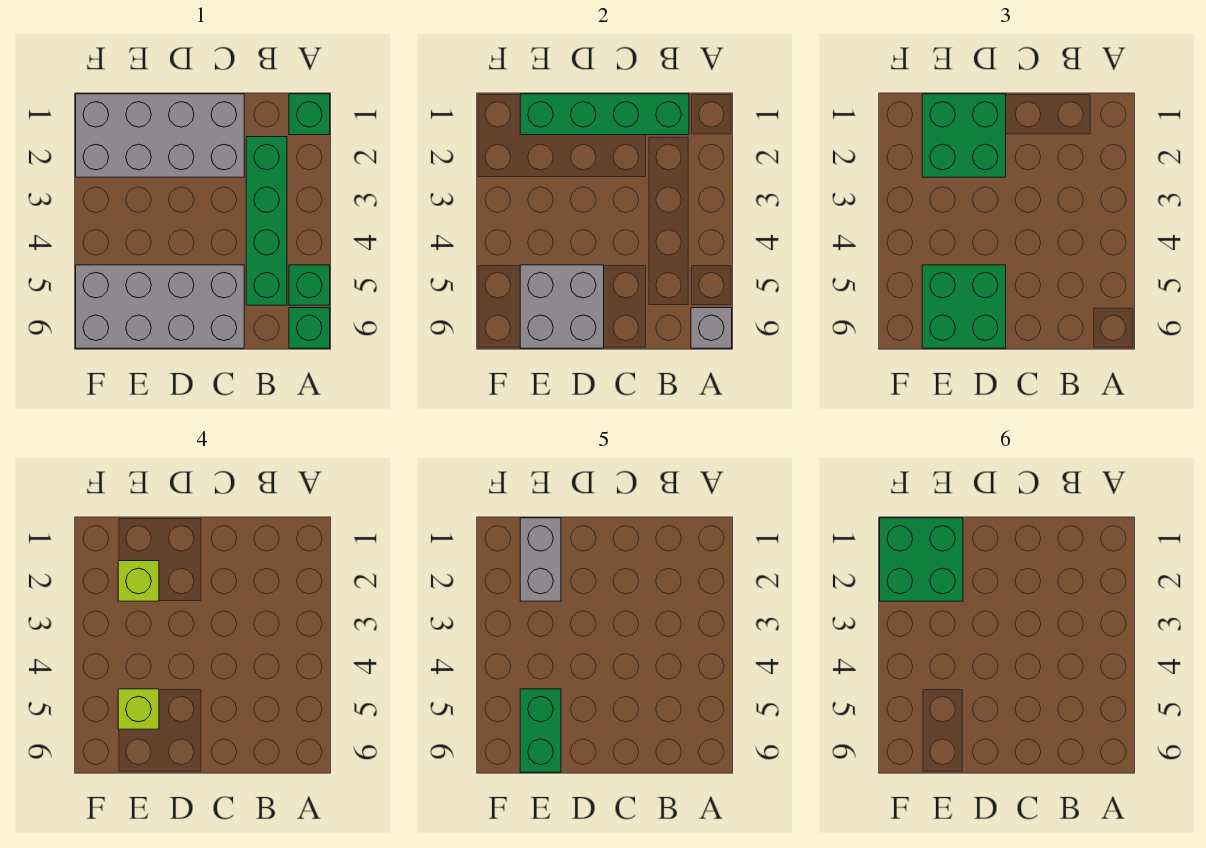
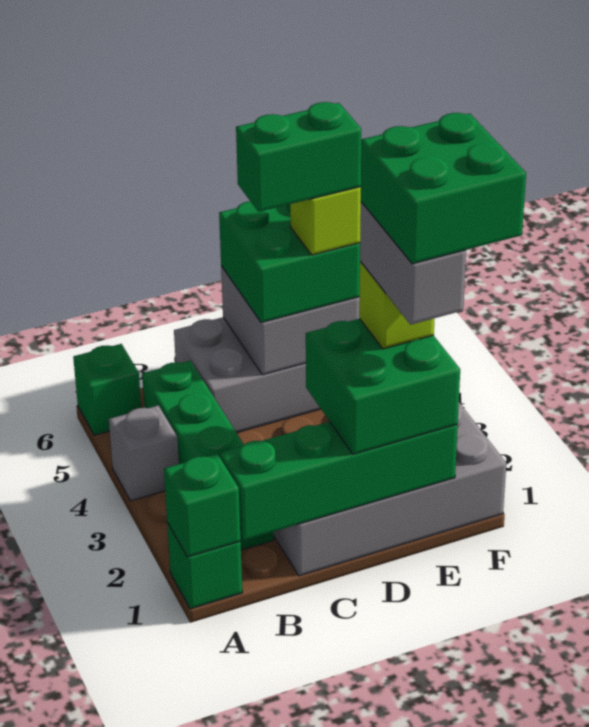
green 1x1 brick [289,265,330,305] -> green 1x1 brick moved to [164,454,241,557]
grey 1x1 brick [691,308,732,348] -> grey 1x1 brick moved to [109,405,179,501]
green 1x2 brick [520,689,561,772] -> green 1x2 brick turned to [236,102,361,212]

